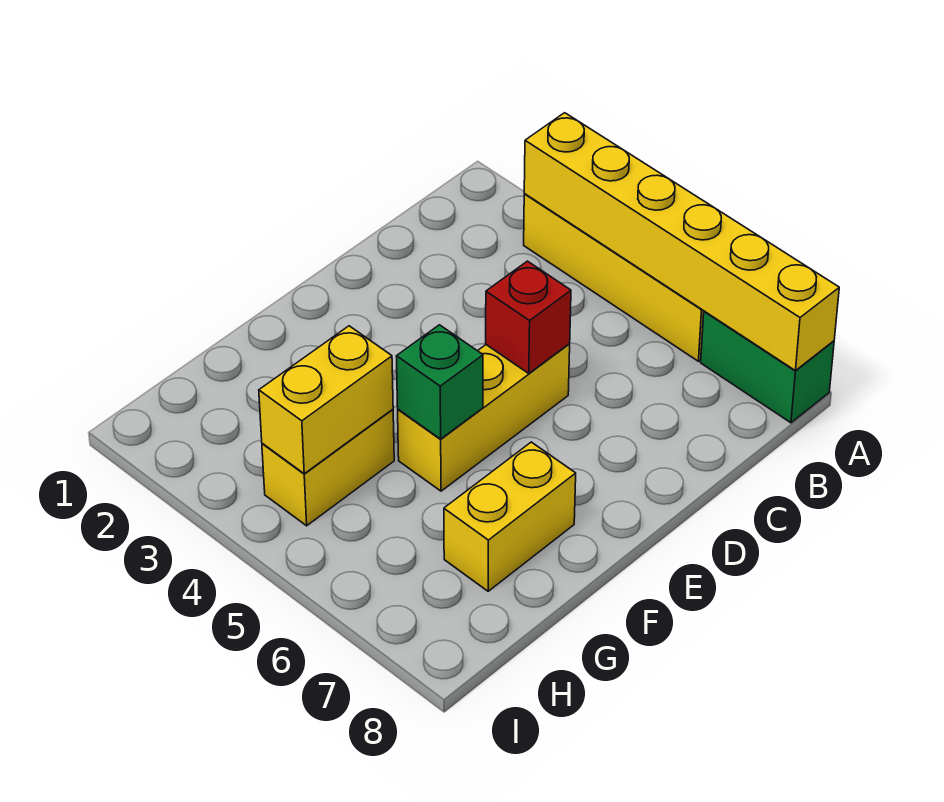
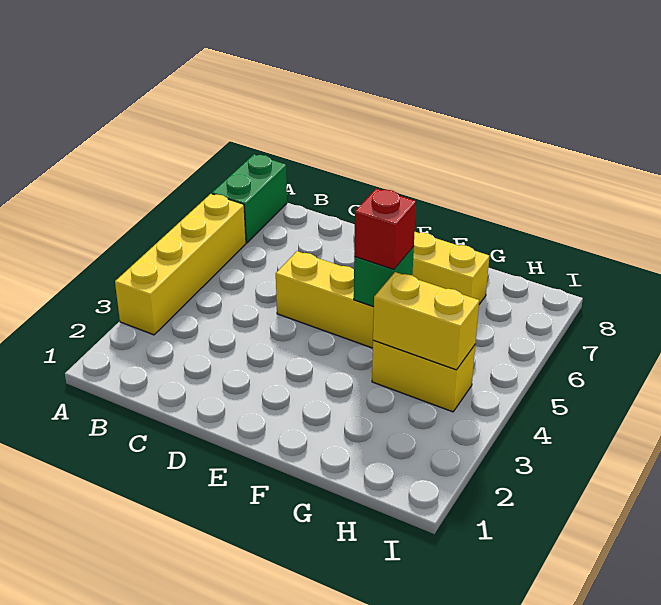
yellow 1x6 brick [524,113,839,371] -> none
red 1x1 brick [486,261,571,373] -> red 1x1 brick moved to [354,189,416,269]

